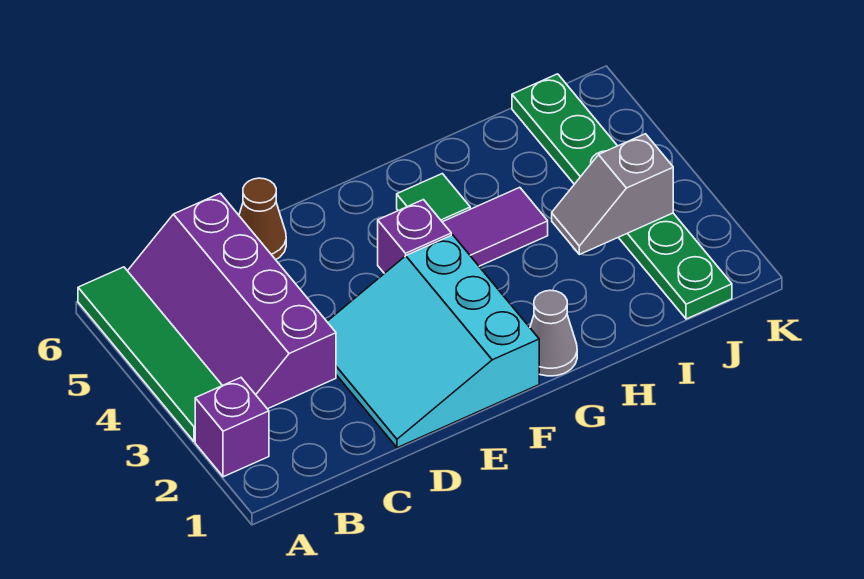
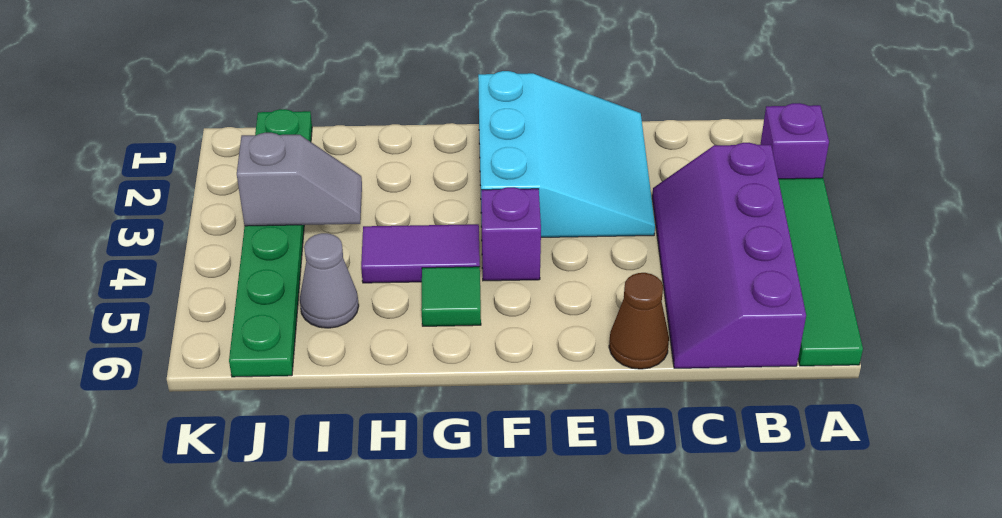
purple 2x4 slope [128,193,336,409] -> purple 2x4 slope turned to [652,143,806,368]
grey 1x1 cone [530,290,577,376] -> grey 1x1 cone moved to [300,233,359,328]

